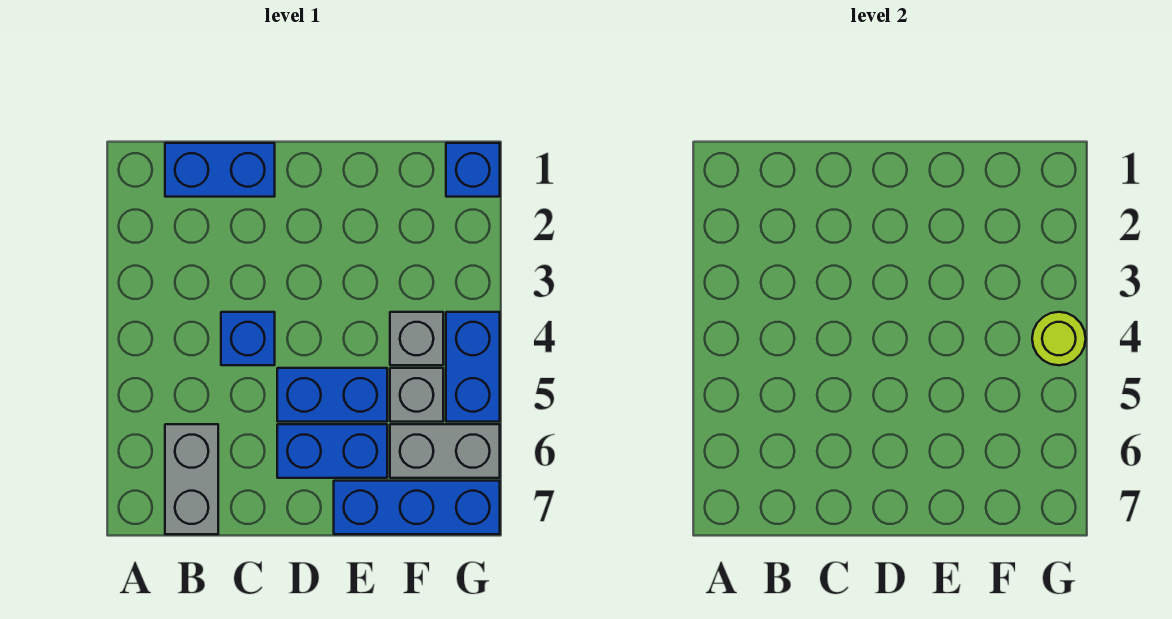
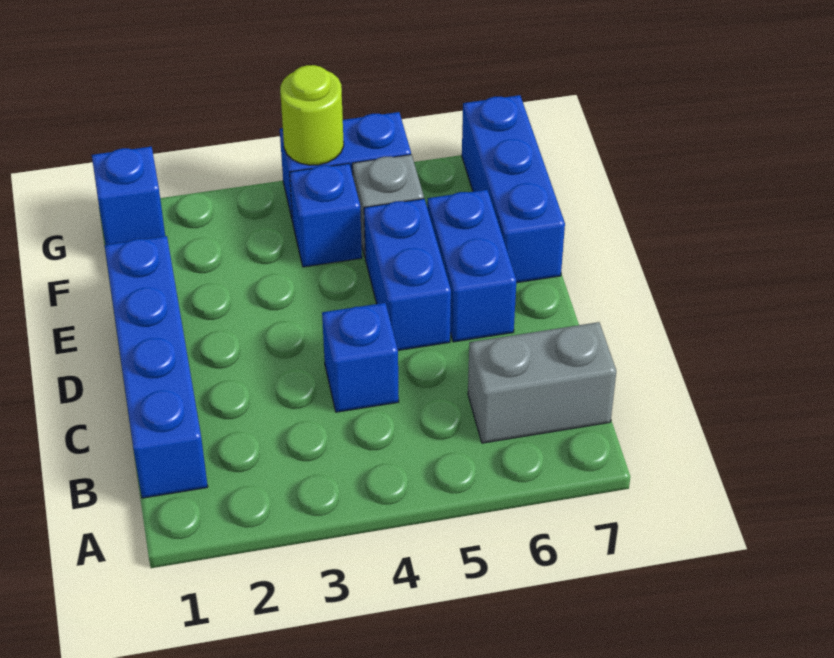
blue 1x2 brick [165,143,275,197] -> blue 1x4 brick [104,236,208,498]
grey 1x1 brick [390,312,443,365] -> blue 1x1 brick [290,163,362,267]
grey 1x2 brick [390,424,500,478] -> none

